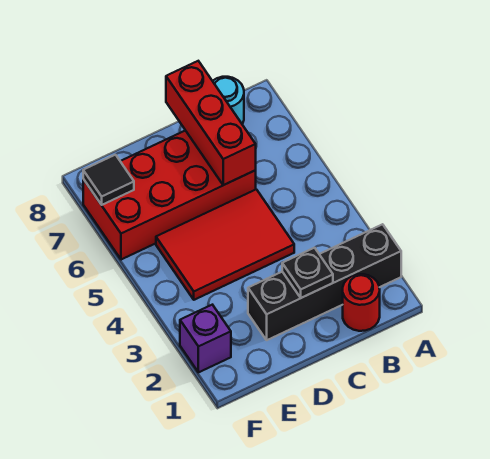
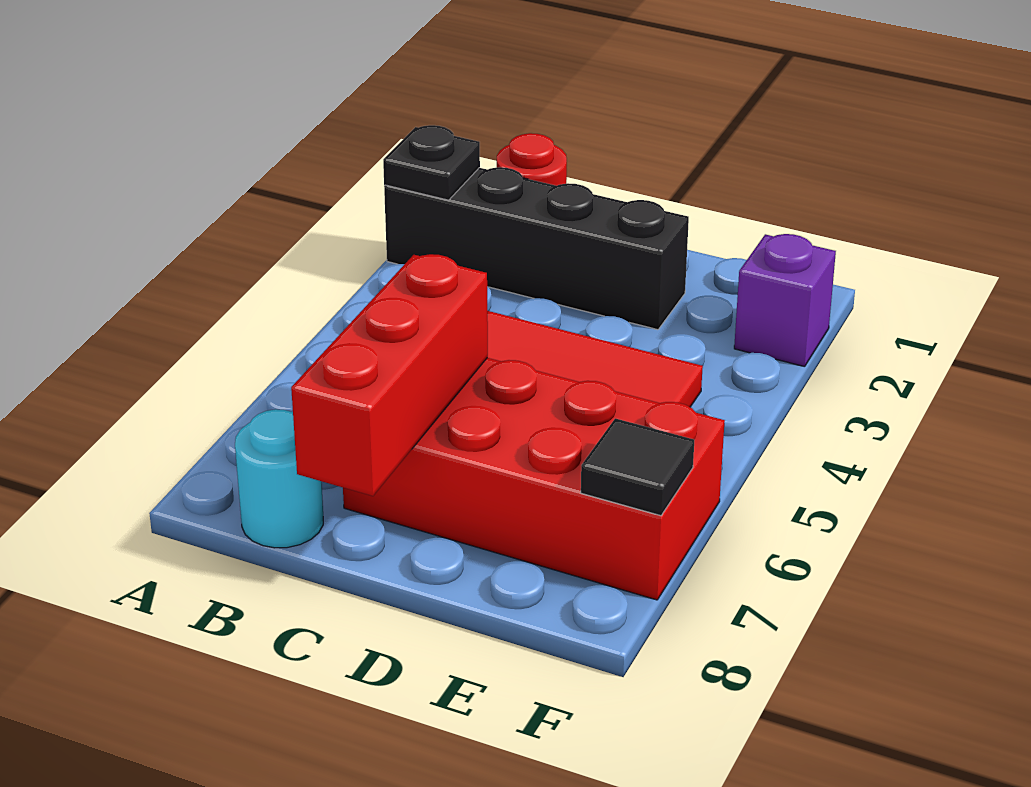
black 1x1 plate [282,248,333,298] -> black 1x1 plate moved to [383,125,480,200]

